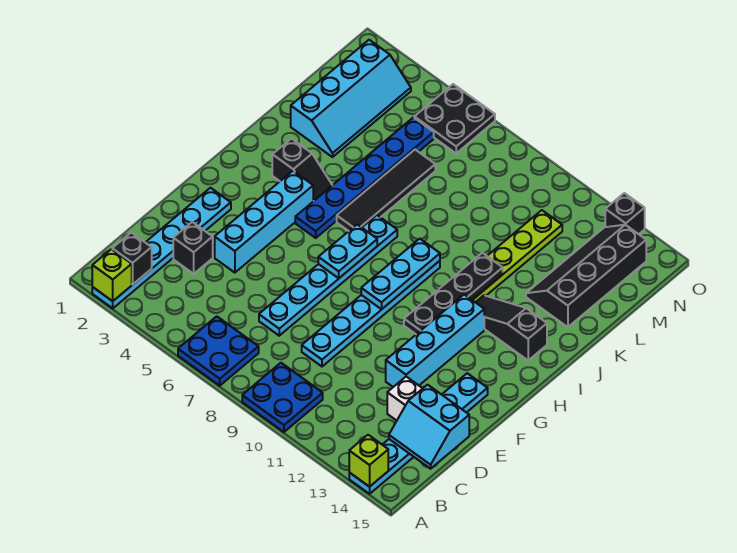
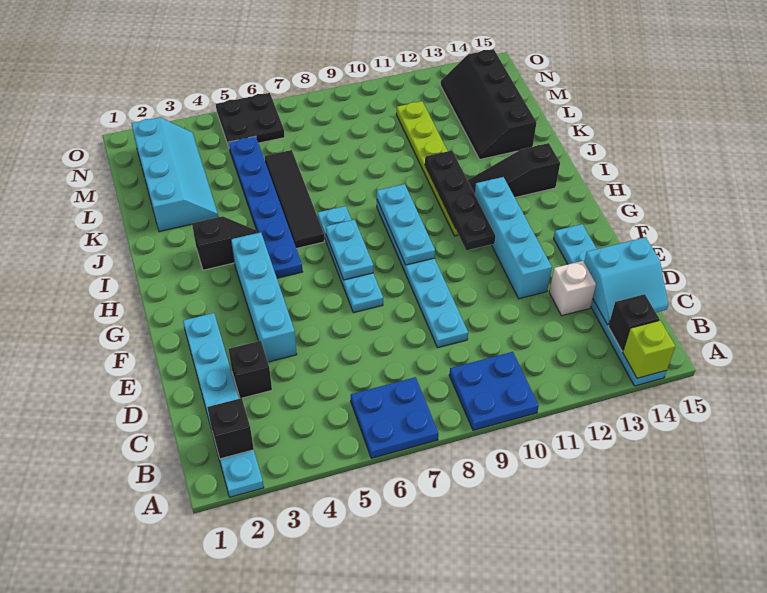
lime 1x1 brick [92,249,132,301] -> none
cyan 1x6 plate [259,215,397,336] -> cyan 1x4 plate [318,206,383,313]
black 1x1 brick [605,193,645,234] -> black 1x1 brick moved to [608,294,659,351]

